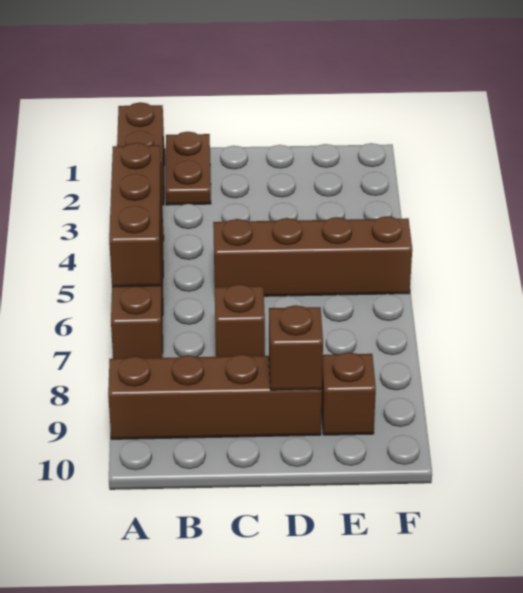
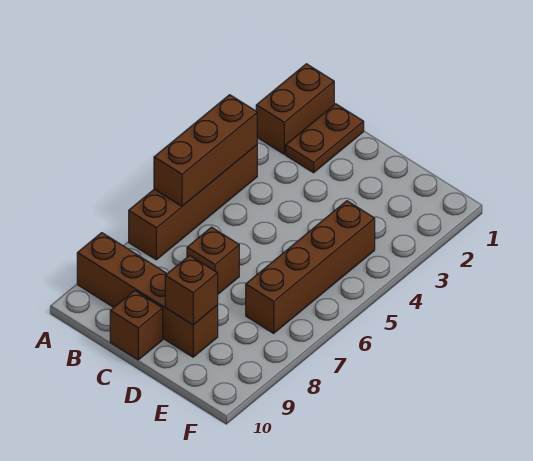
brown 1x4 brick [213,216,412,296] -> brown 1x4 brick turned to [246,201,375,333]
brown 1x1 brick [321,352,376,435] -> brown 1x1 brick moved to [110,291,163,360]

